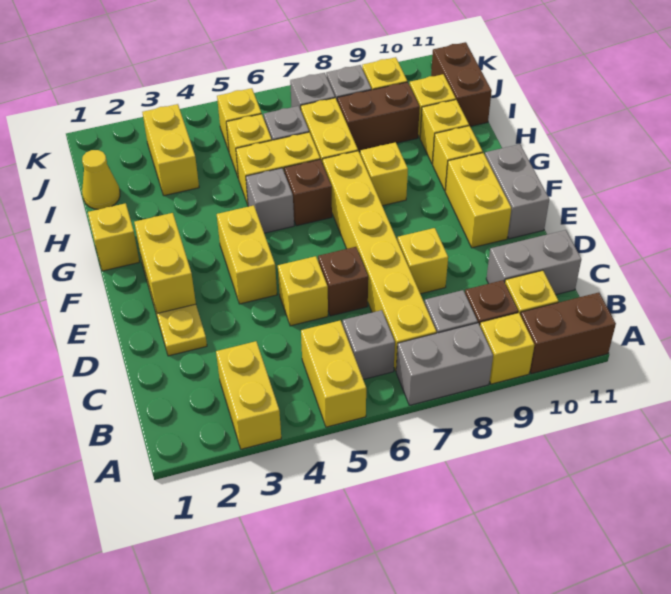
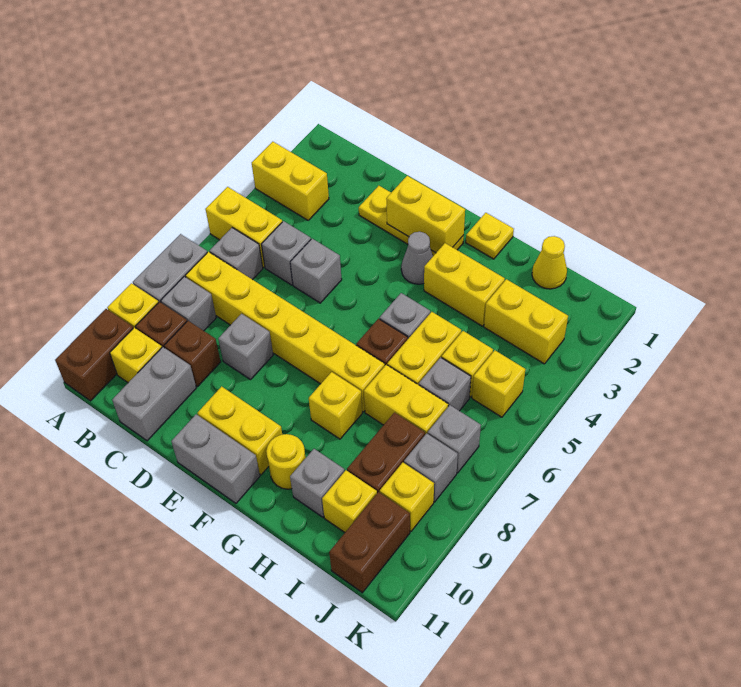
none -> grey 1x1 brick [262,221,311,285]
yellow 1x1 brick [278,256,328,326] -> grey 1x1 brick [290,239,342,303]
brown 1x1 brick [318,247,368,316] -> brown 1x1 brick moved to [164,321,221,387]
yellow 1x1 brick [397,228,448,294] -> grey 1x1 brick [218,314,273,380]
yellow 1x2 brick [217,205,277,304] -> yellow 1x2 brick moved to [424,243,505,326]
none -> grey 1x1 cone [401,232,433,284]
yellow 1x1 brick [88,203,139,271] -> yellow 1x1 plate [466,213,514,259]
yellow 1x1 brick [433,126,483,190] -> yellow 1x1 round brick [266,434,306,489]
yellow 1x1 brick [420,100,469,164] -> grey 1x1 brick [290,449,345,517]
brown 1x2 brick [431,42,492,126] -> brown 1x2 brick turned to [329,492,410,593]

